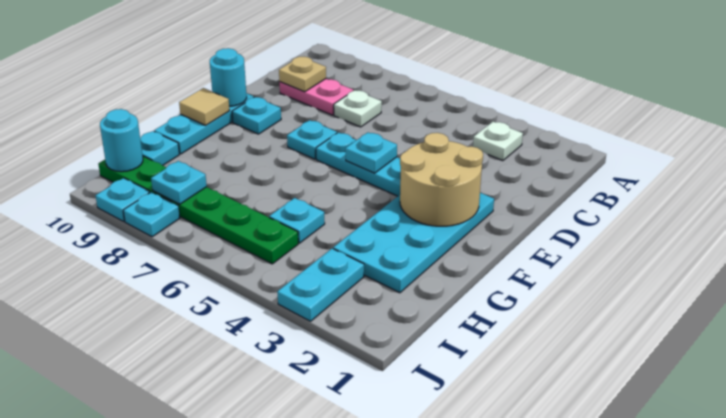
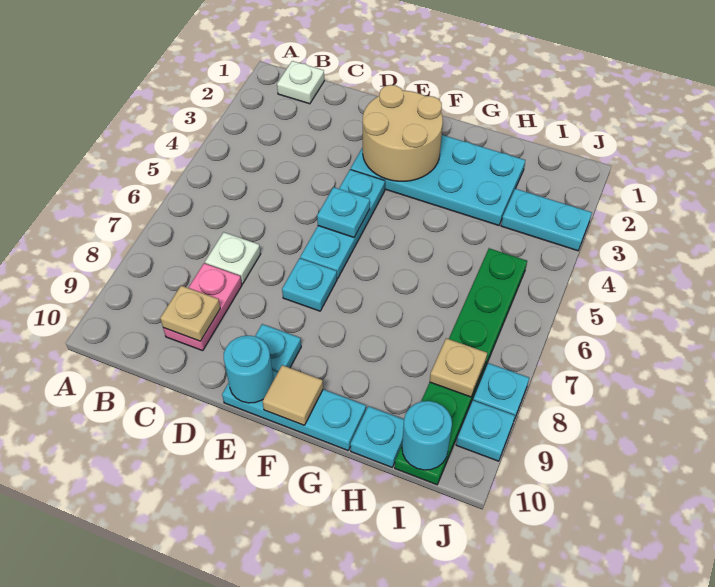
white 1x1 plate [473,122,523,161] -> white 1x1 plate moved to [277,61,324,104]
cyan 1x1 plate [269,198,325,243] -> none
cyan 1x1 plate [151,161,207,204] -> tan 1x1 plate [430,338,487,397]

